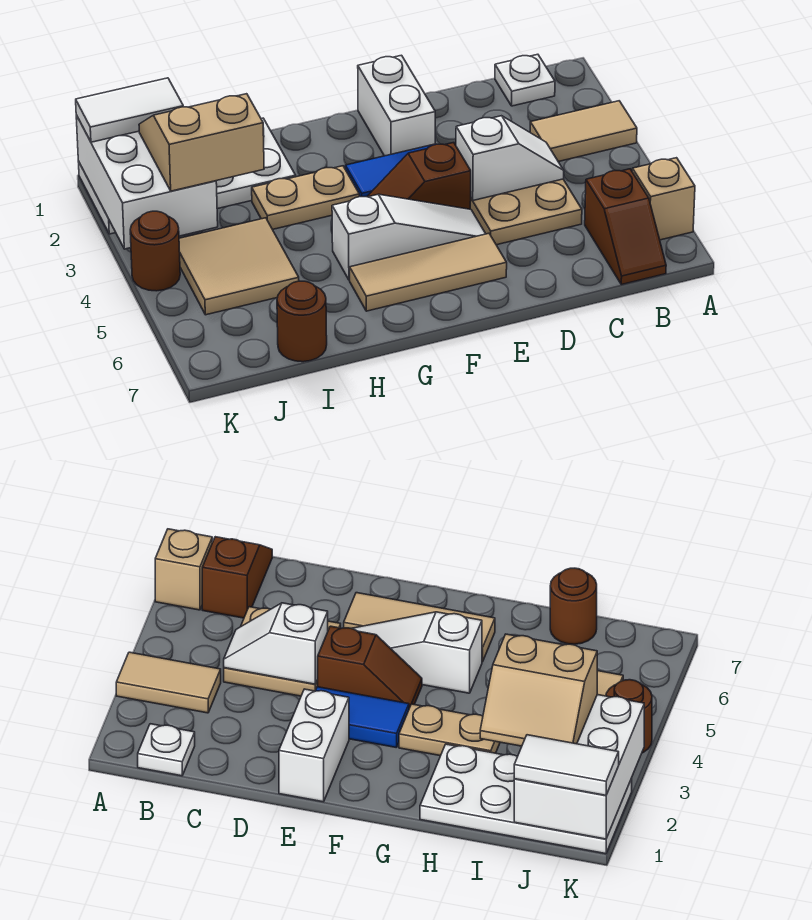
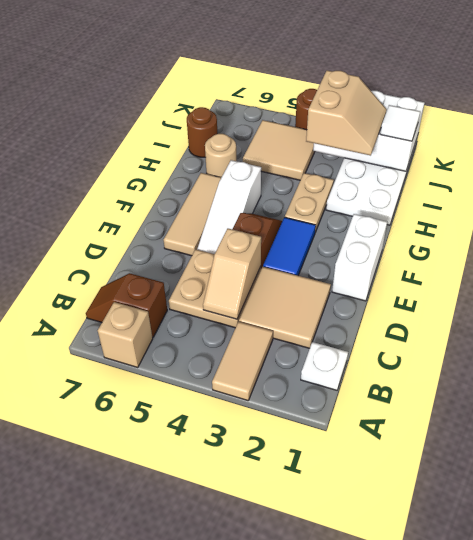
none -> tan 2x2 tile [239,267,331,348]
white 1x2 slope [456,116,564,200] -> tan 1x2 slope [203,229,261,319]
white 1x2 brick [358,55,435,156] -> white 1x2 brick turned to [332,214,387,301]
none -> tan 1x1 round brick [205,134,236,177]
white 1x2 tile [76,78,183,142] -> white 1x1 tile [380,105,420,141]

